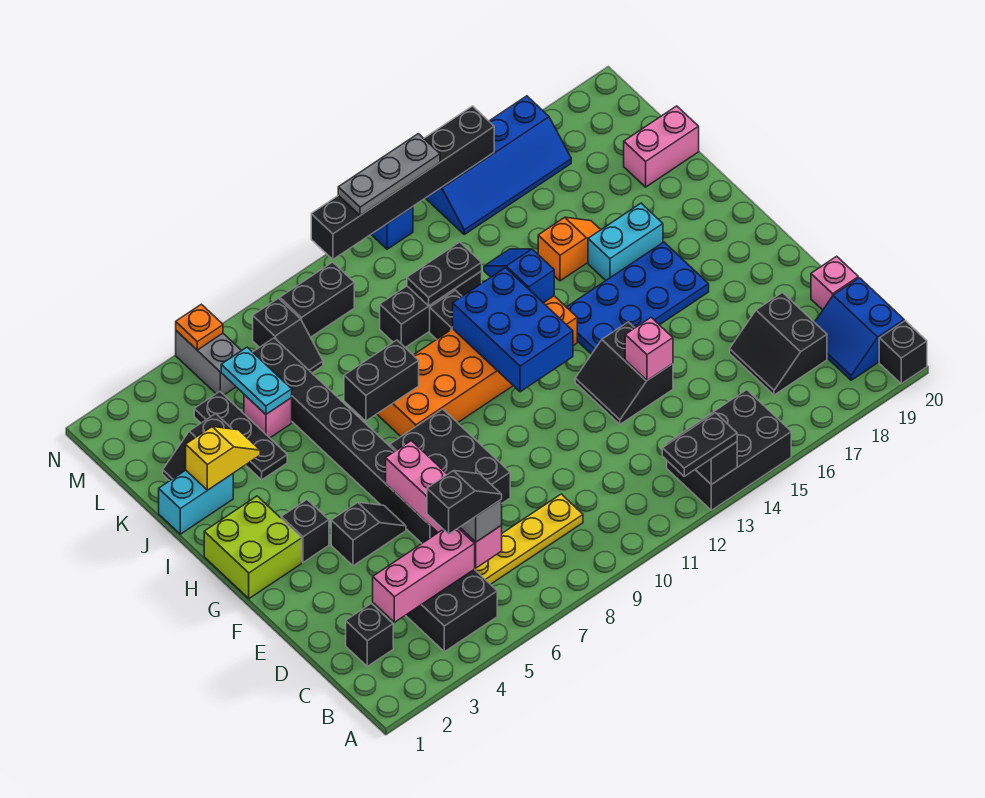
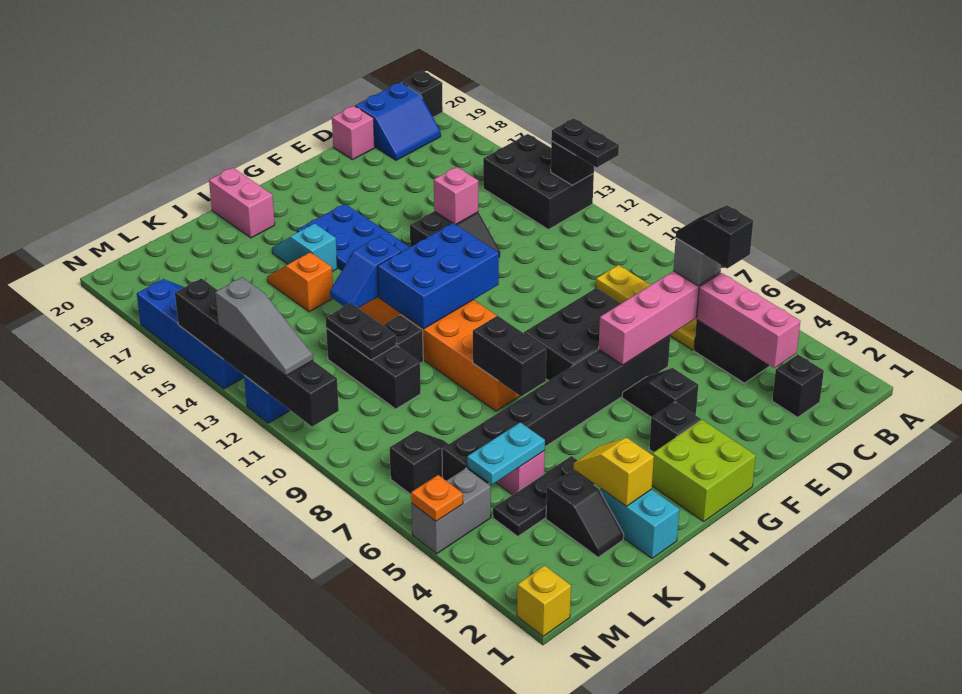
black 2x2 slope [730,293,827,395] -> none
cyan 1x2 brick [588,203,663,280] -> cyan 1x2 slope [272,224,337,272]
pink 1x2 brick [624,106,699,187] -> pink 1x2 brick moved to [209,168,275,238]
black 1x2 brick [280,262,354,337] -> none
none -> yellow 1x1 brick [517,566,571,636]
grey 1x3 plate [338,134,440,215] -> grey 1x3 slope [215,277,313,376]

